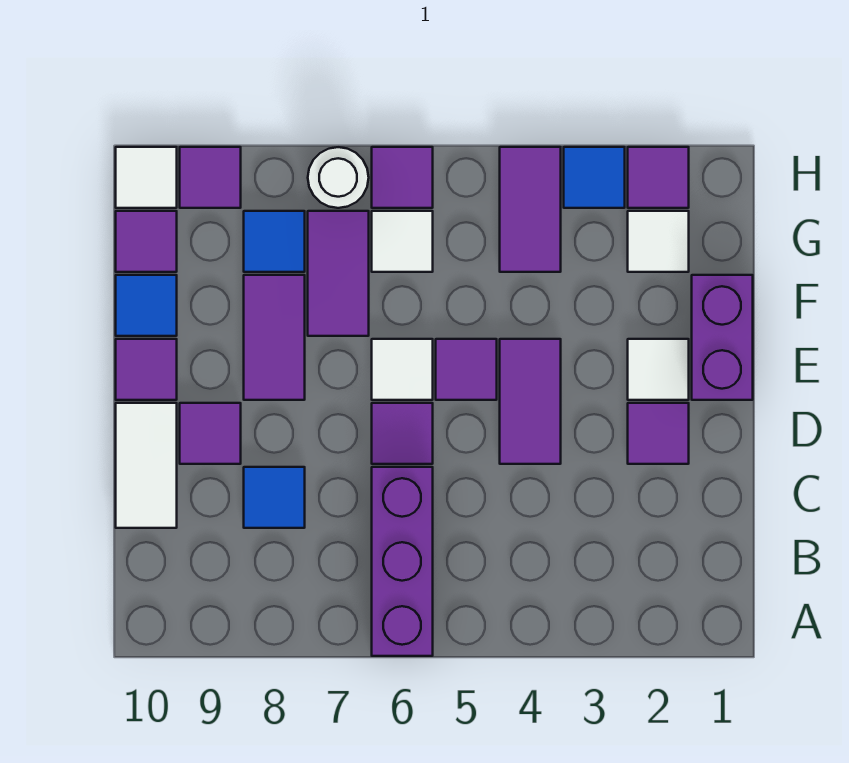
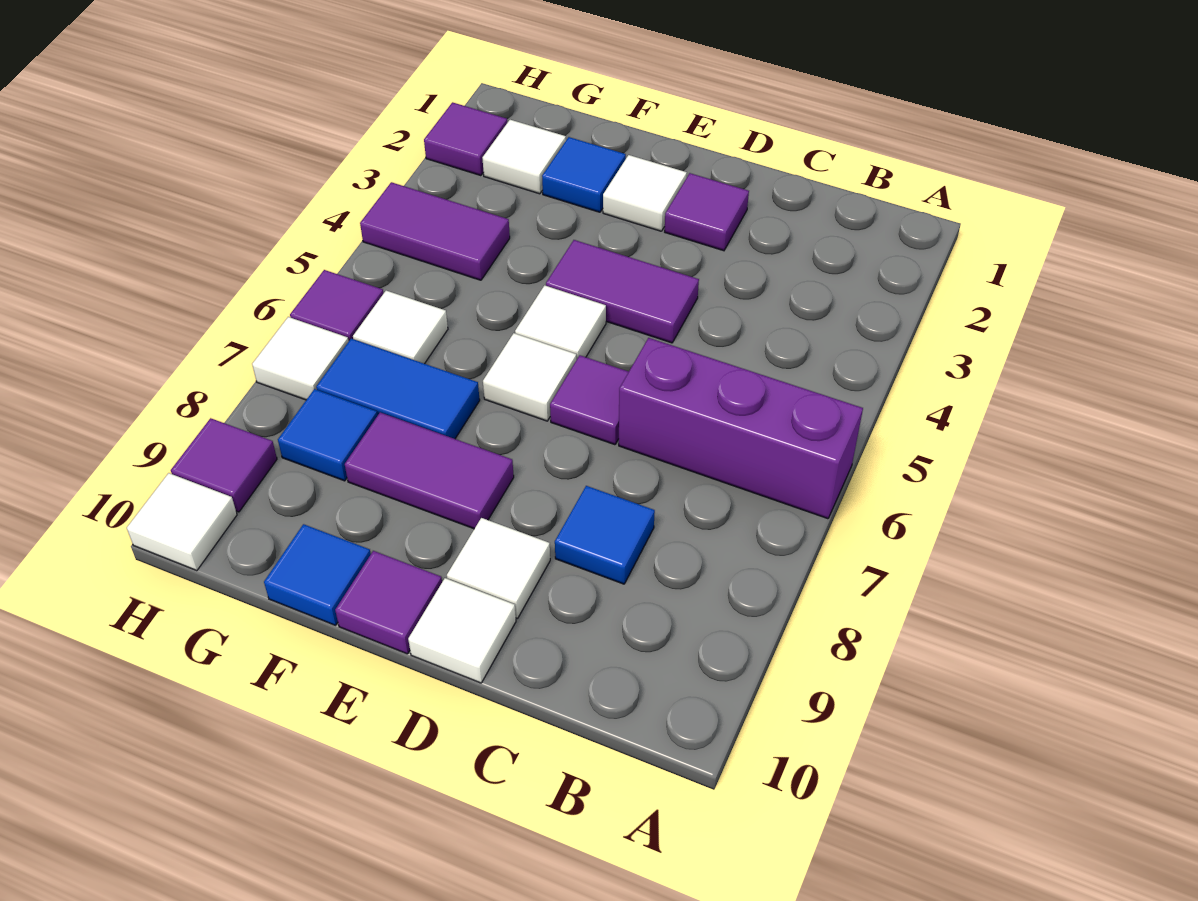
white 1x2 tile [116,403,177,528] -> white 1x1 tile [408,578,516,683]
purple 1x1 tile [180,403,241,464] -> white 1x1 tile [447,518,550,619]
purple 1x2 brick [692,275,753,400] -> none
purple 1x1 tile [436,339,497,400] -> white 1x1 tile [515,285,606,360]
purple 1x2 tile [308,211,369,336] -> blue 1x2 tile [316,339,480,439]
purple 1x1 tile [116,211,177,272] -> none
blue 1x1 tile [564,147,625,208] -> blue 1x1 tile moved to [542,137,626,212]
white 1x1 round brick [308,147,369,208] -> white 1x1 tile [252,317,349,400]

